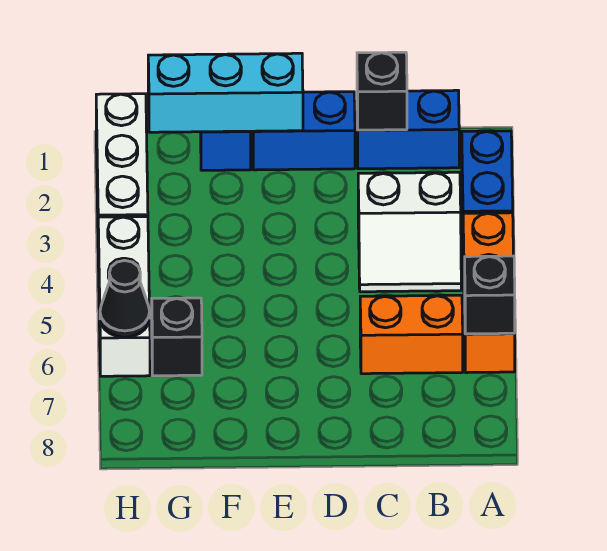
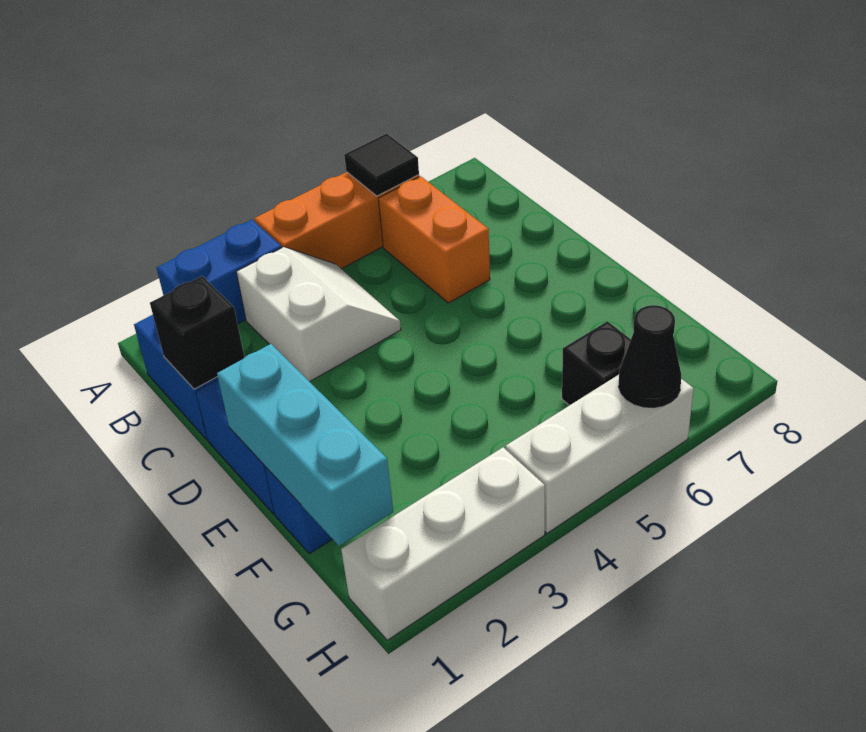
black 1x1 brick [465,256,515,334] -> black 1x1 tile [344,134,419,196]

